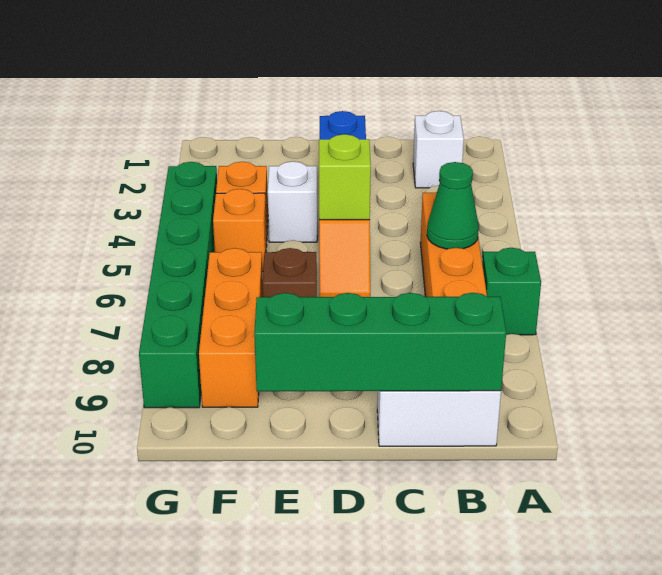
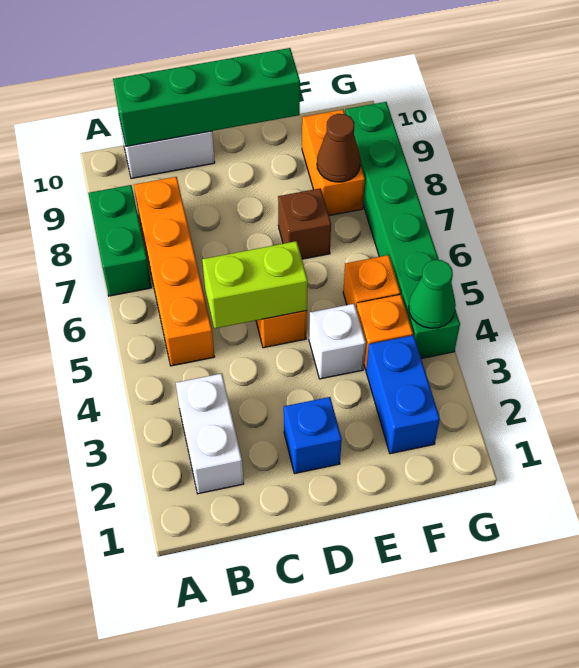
green 1x1 brick [482,248,541,335] -> green 1x2 brick [88,185,152,296]
white 1x1 brick [413,111,464,188] -> white 1x2 brick [176,373,244,494]
green 1x1 cone [427,162,479,249] -> green 1x1 cone moved to [409,260,456,328]
lime 1x1 brick [319,134,371,220] -> lime 1x2 brick [202,241,308,329]
none -> blue 1x2 brick [366,335,440,454]
orange 1x3 brick [199,248,263,407] -> orange 1x2 brick [302,110,365,216]
none -> brown 1x1 cone [317,114,361,182]

